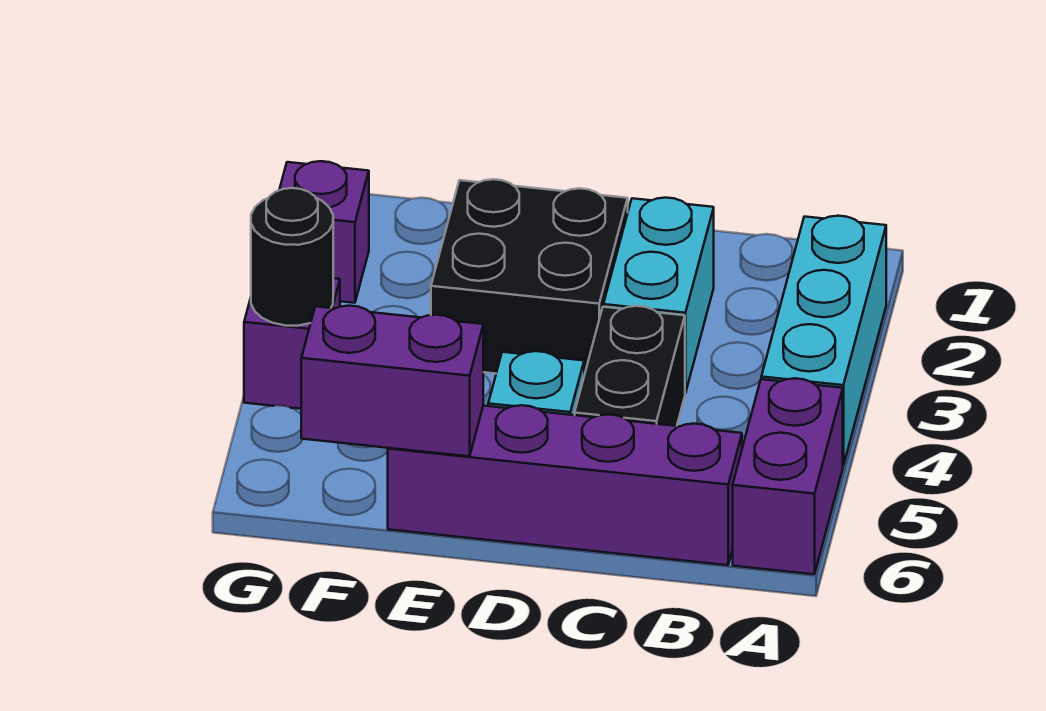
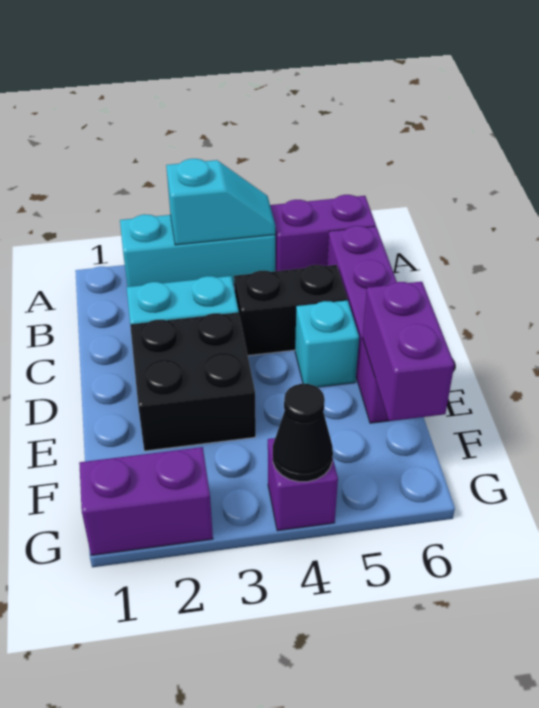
none -> cyan 1x2 slope [166,159,275,245]
purple 1x1 brick [279,161,369,303] -> purple 1x2 brick [79,447,213,555]
black 1x1 round brick [251,188,333,326] -> black 1x1 cone [273,384,333,482]

